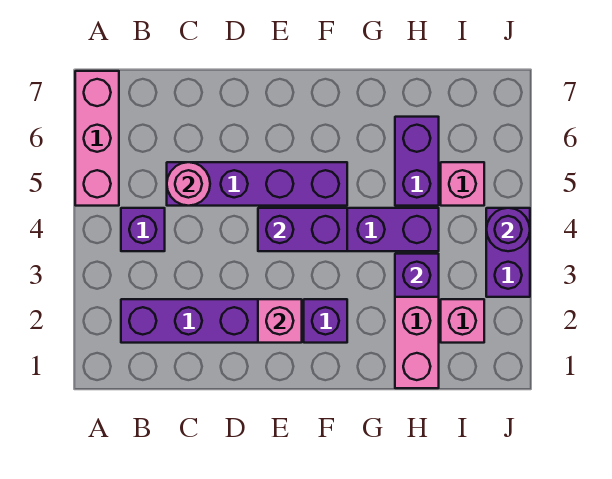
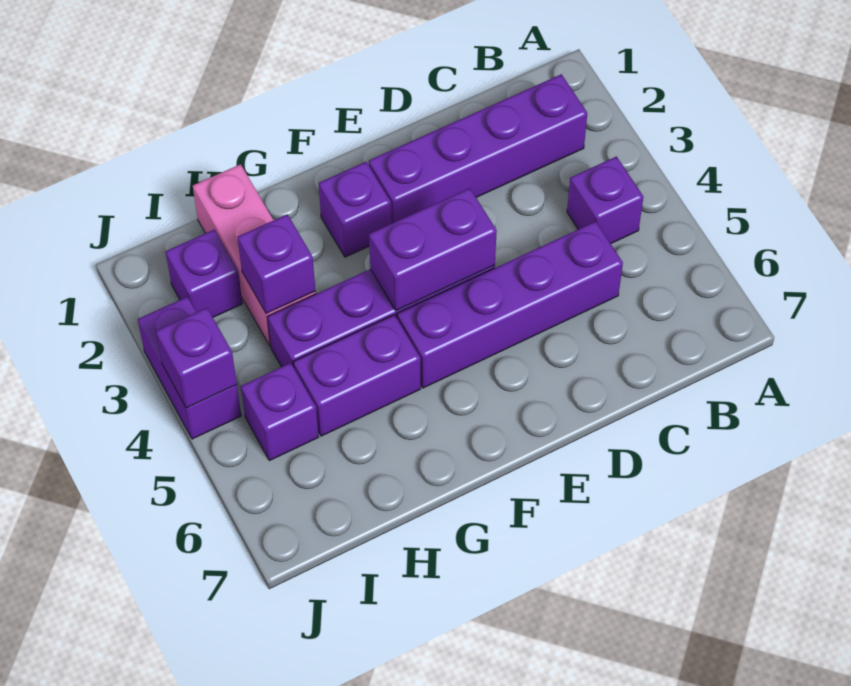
pink 1x3 brick [75,71,119,206] -> none
pink 1x1 round brick [167,162,210,206] -> none
pink 1x1 brick [258,299,302,343] -> none
purple 1x2 brick [395,117,439,206] -> purple 1x2 brick turned to [293,315,421,436]
pink 1x1 brick [441,299,484,343] -> purple 1x1 brick [166,230,243,317]
pink 1x1 brick [441,162,484,206] -> purple 1x1 brick [241,363,318,461]
purple 1x1 round brick [486,208,530,251] -> purple 1x1 brick [156,308,237,408]

